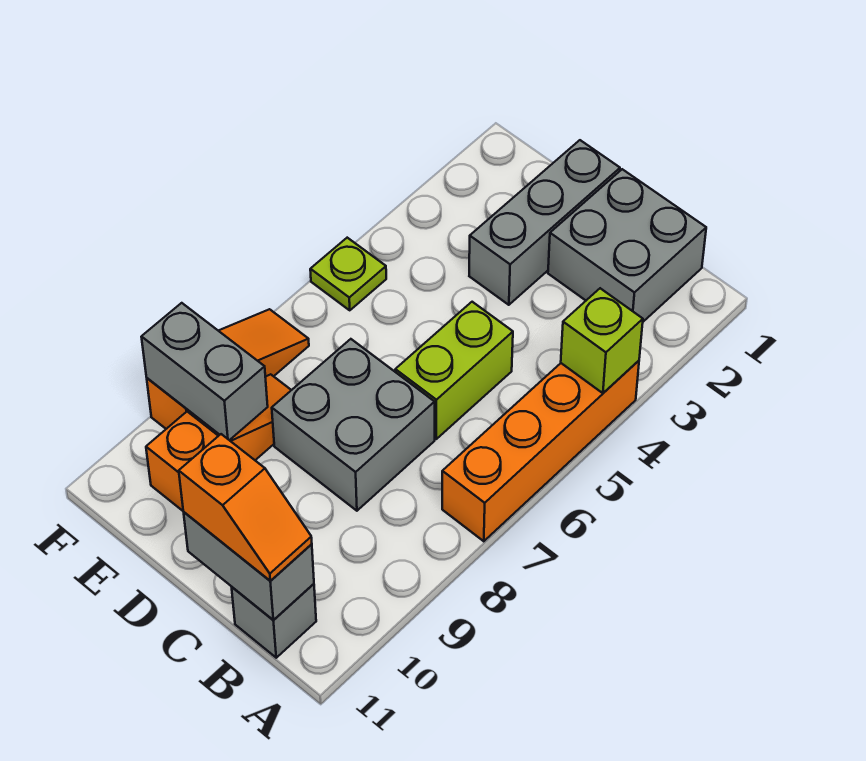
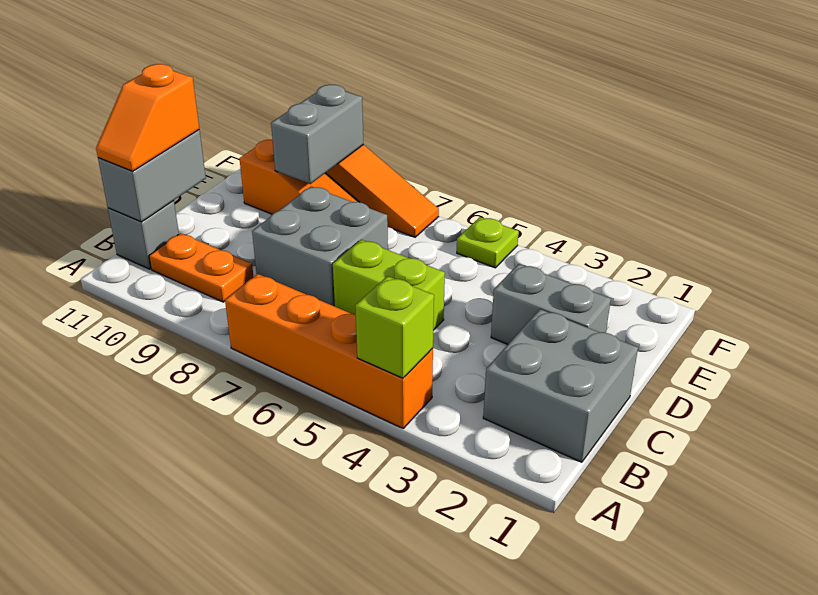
none -> orange 1x2 plate [149,233,253,302]
grey 1x3 brick [469,140,620,305] -> grey 1x2 brick [491,264,611,345]

